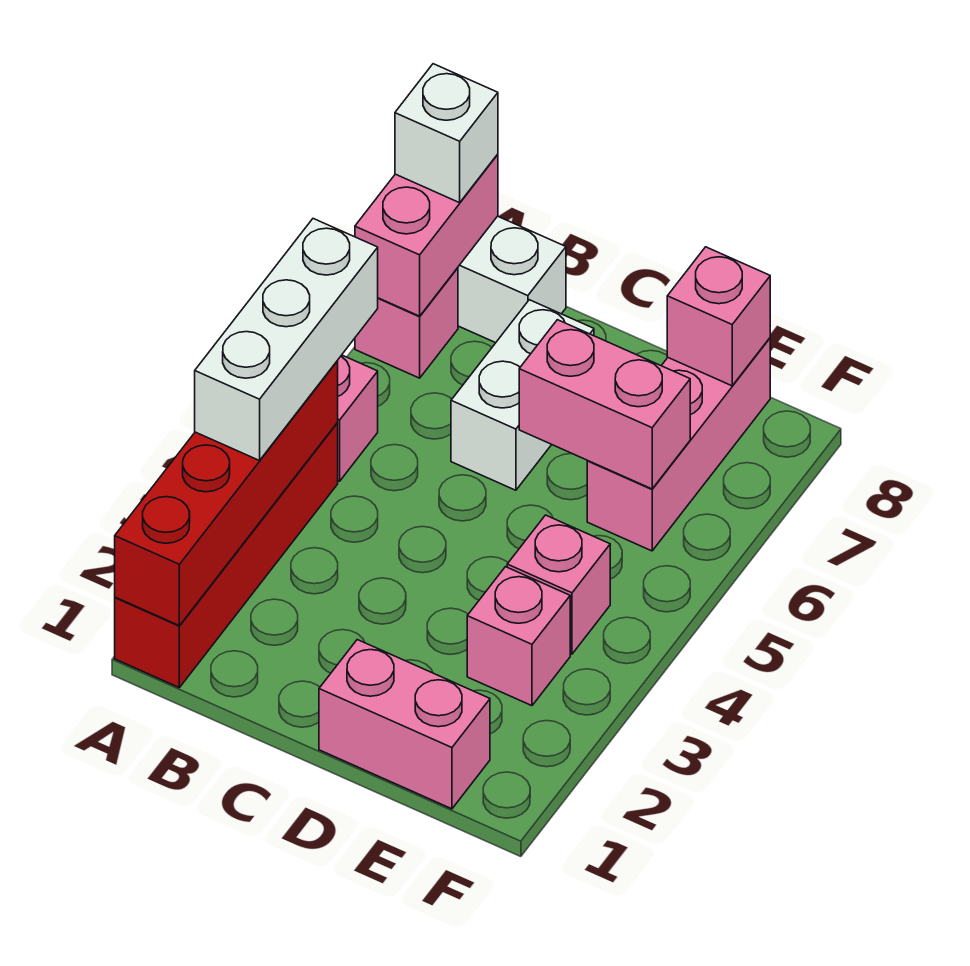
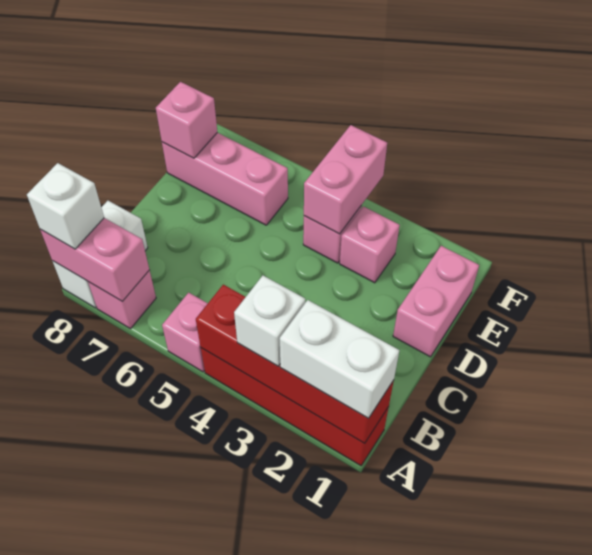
white 1x3 brick [195,219,378,461] -> white 1x1 brick [234,276,305,366]
white 1x2 brick [451,300,594,490] -> white 1x2 brick moved to [280,300,399,418]
pink 1x2 brick [519,320,690,489] -> pink 1x2 brick moved to [304,125,387,234]

